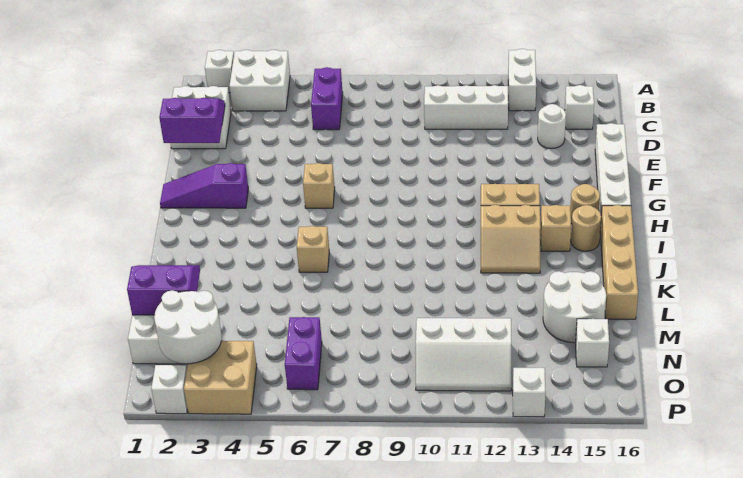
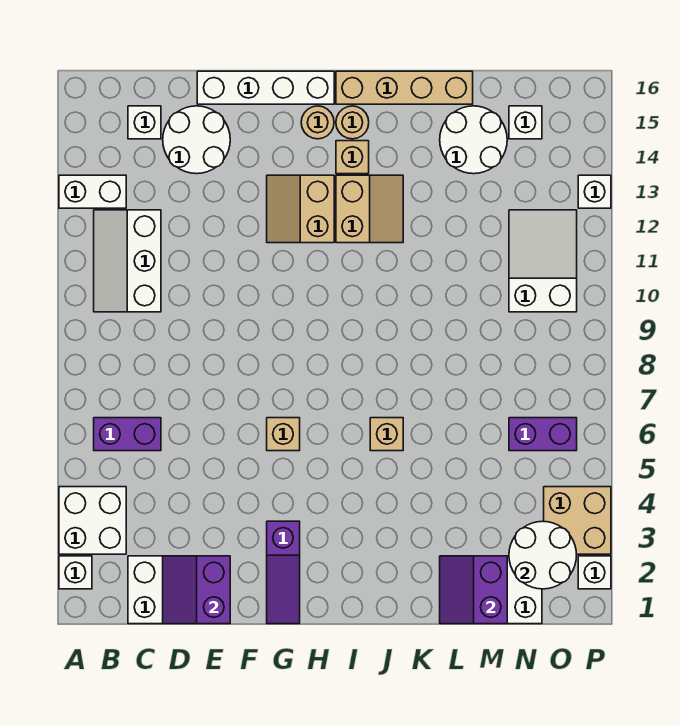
white 1x1 round brick [538,104,566,149] -> white 2x2 round brick [163,106,230,174]
white 2x3 slope [416,318,511,391] -> white 2x3 slope turned to [509,210,577,312]

